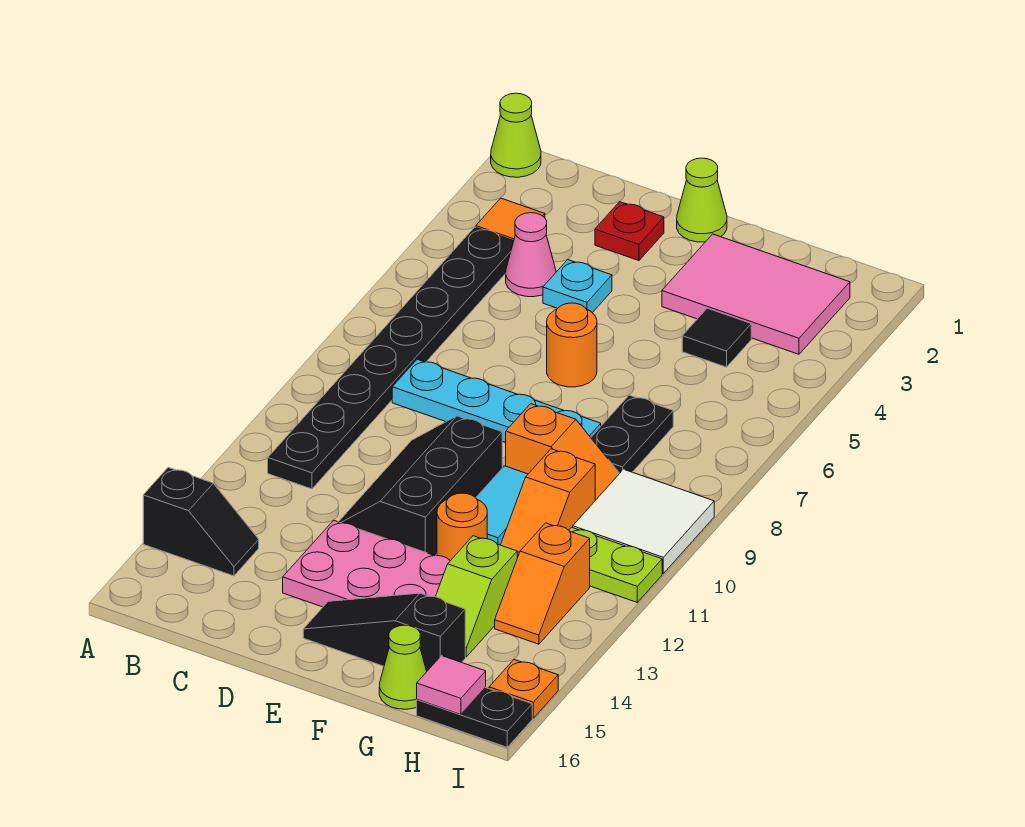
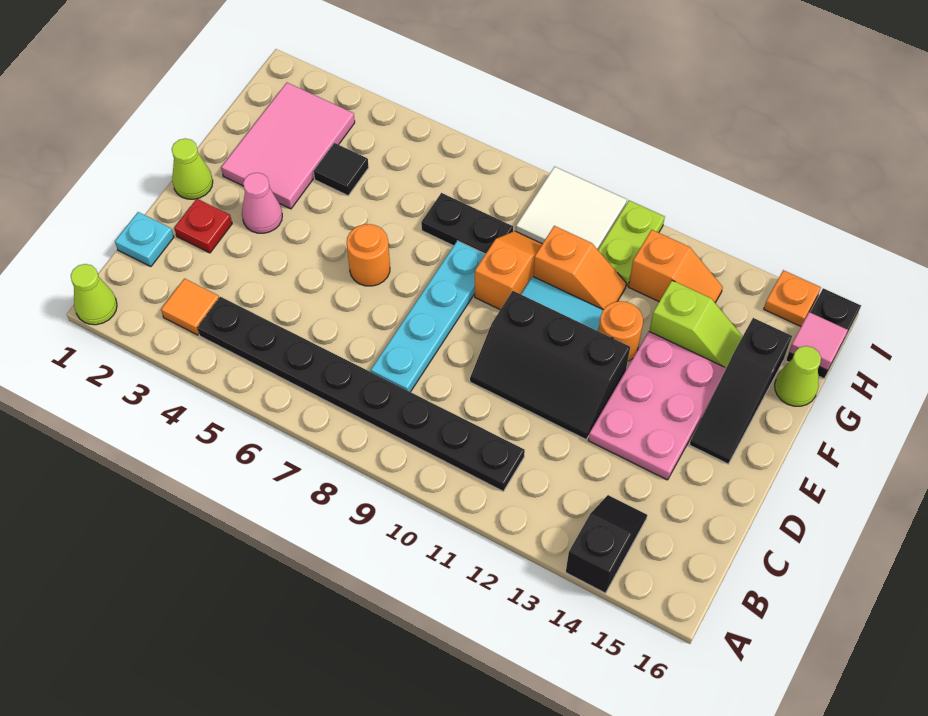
pink 1x1 cone [506,213,556,297] -> pink 1x1 cone moved to [242,173,282,233]
cyan 1x1 plate [543,260,612,313] -> cyan 1x1 plate moved to [115,212,174,267]

